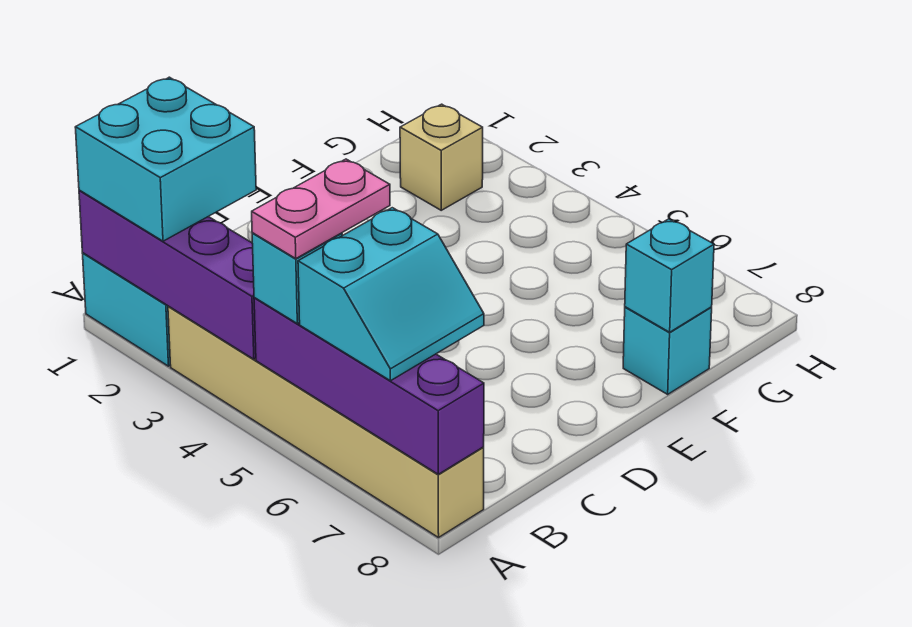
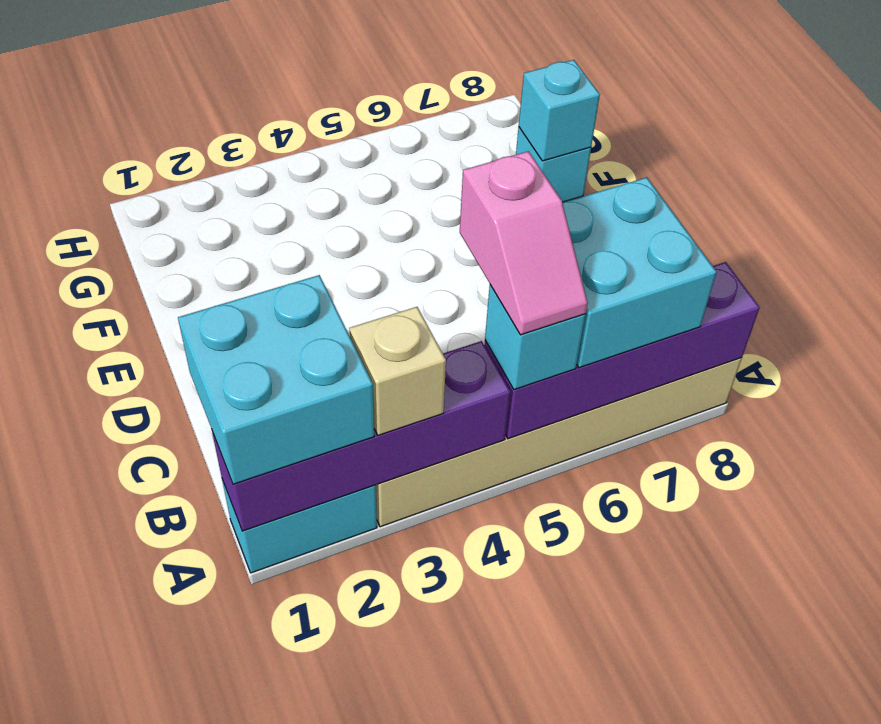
pink 1x2 plate [252,159,390,259] -> pink 1x2 slope [460,151,588,335]
cyan 2x2 slope [298,208,484,381] -> cyan 2x2 brick [562,177,717,368]
tan 1x1 brick [400,104,483,210] -> tan 1x1 brick moved to [350,307,446,435]

